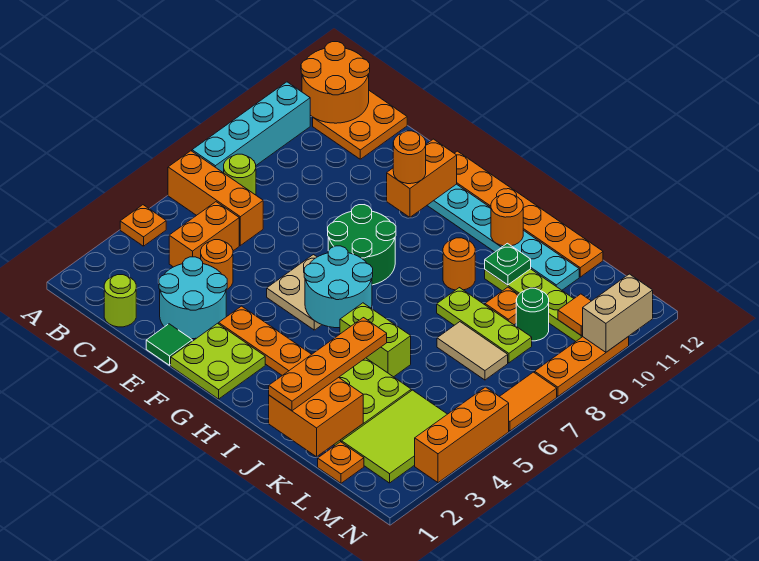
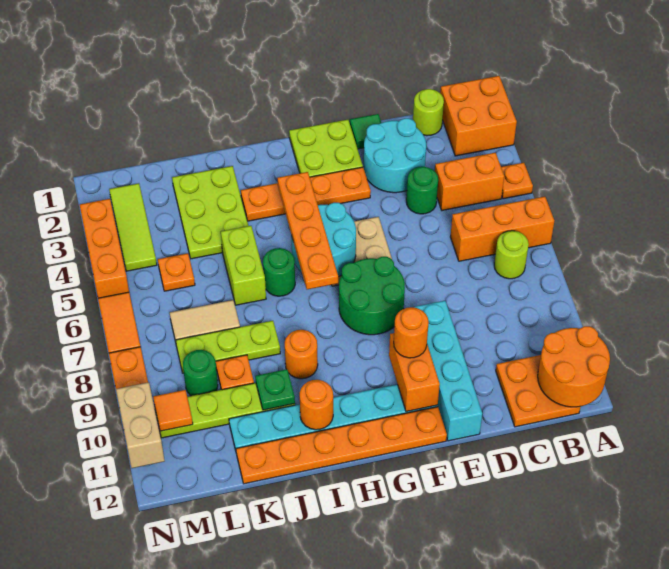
cyan 1x4 brick [192,82,310,173] -> cyan 1x4 brick moved to [414,301,483,441]
orange 1x2 brick [169,202,239,267] -> orange 1x2 brick turned to [435,153,504,210]
orange 1x1 round brick [201,240,233,290] -> green 1x1 round brick [406,167,438,214]
lime 1x2 brick [340,303,411,377] -> lime 1x2 brick turned to [221,226,266,305]
none -> green 1x1 round brick [263,248,295,296]
orange 2x2 brick [269,378,363,457] -> orange 2x2 brick moved to [440,76,517,156]
orange 1x4 plate [269,318,387,411] -> orange 1x4 plate moved to [277,172,338,289]
orange 1x1 plate [318,442,364,483] -> orange 1x1 plate moved to [158,253,195,291]
lime 2x3 tile [342,390,447,483] -> lime 1x3 tile [109,183,157,271]

